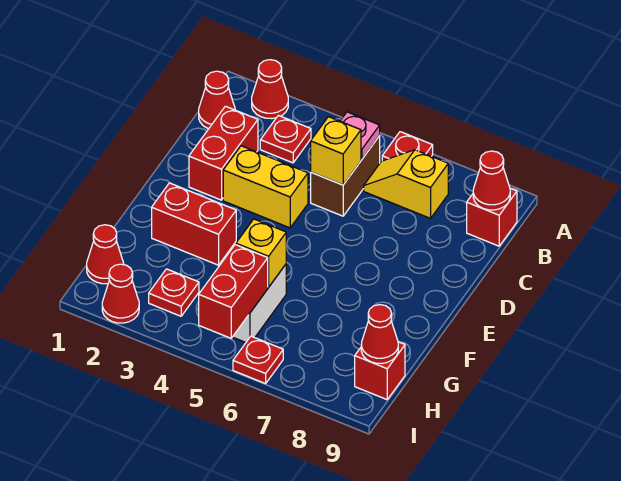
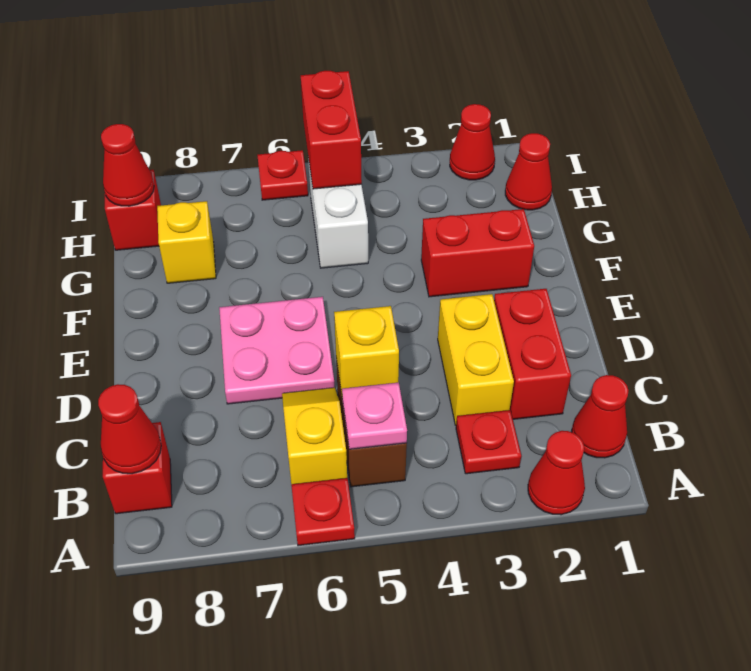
yellow 1x2 slope [364,150,448,218] -> yellow 1x2 slope turned to [282,388,347,484]
yellow 1x2 brick [223,146,308,228] -> yellow 1x2 brick turned to [438,294,514,425]
none -> pink 2x2 plate [219,297,335,404]
yellow 1x1 brick [236,219,286,287] -> yellow 1x1 brick moved to [157,201,216,283]
red 1x1 plate [149,269,199,316] -> none

